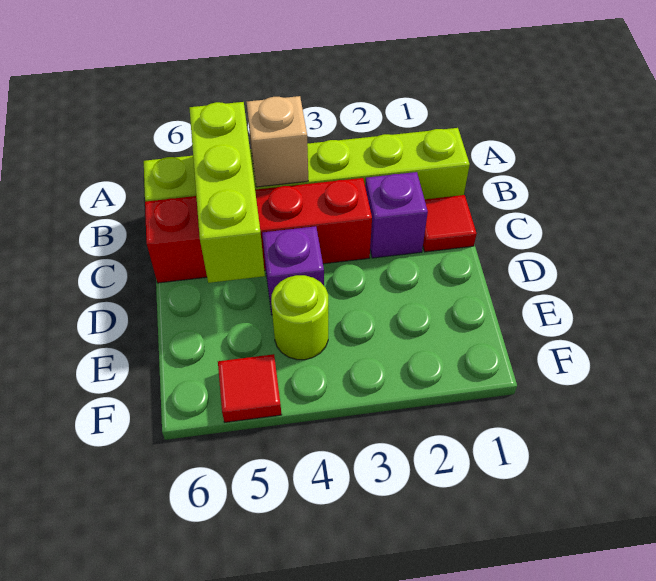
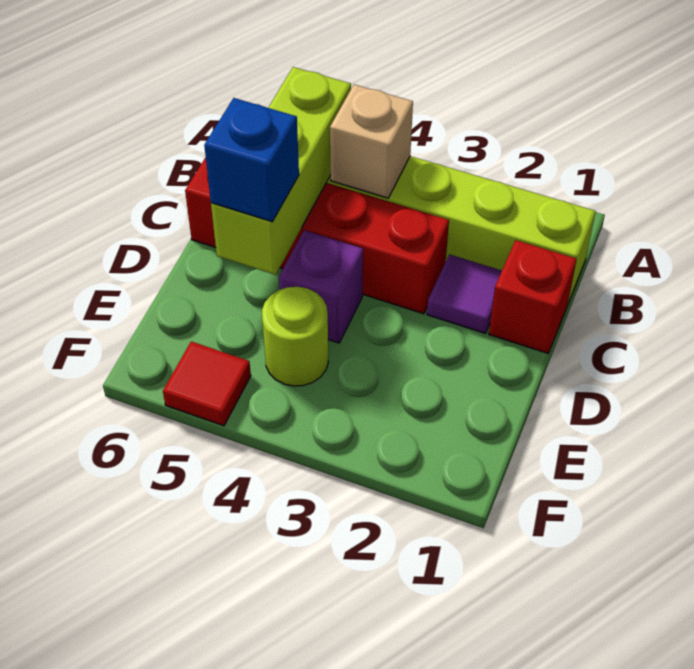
red 1x1 tile [423,195,477,252] -> red 1x1 brick [489,240,576,353]
purple 1x1 brick [365,172,428,258] -> purple 1x1 tile [427,254,502,333]
none -> blue 1x1 brick [204,98,299,222]

